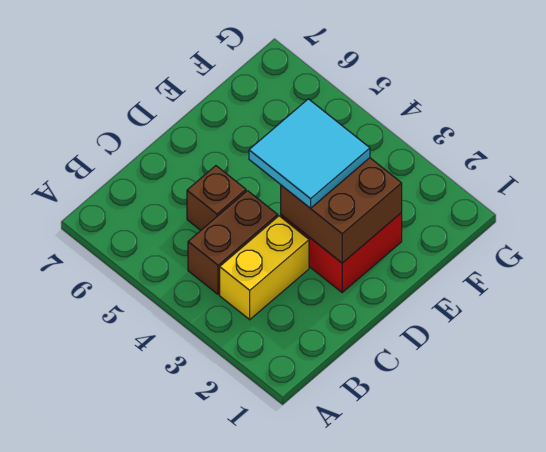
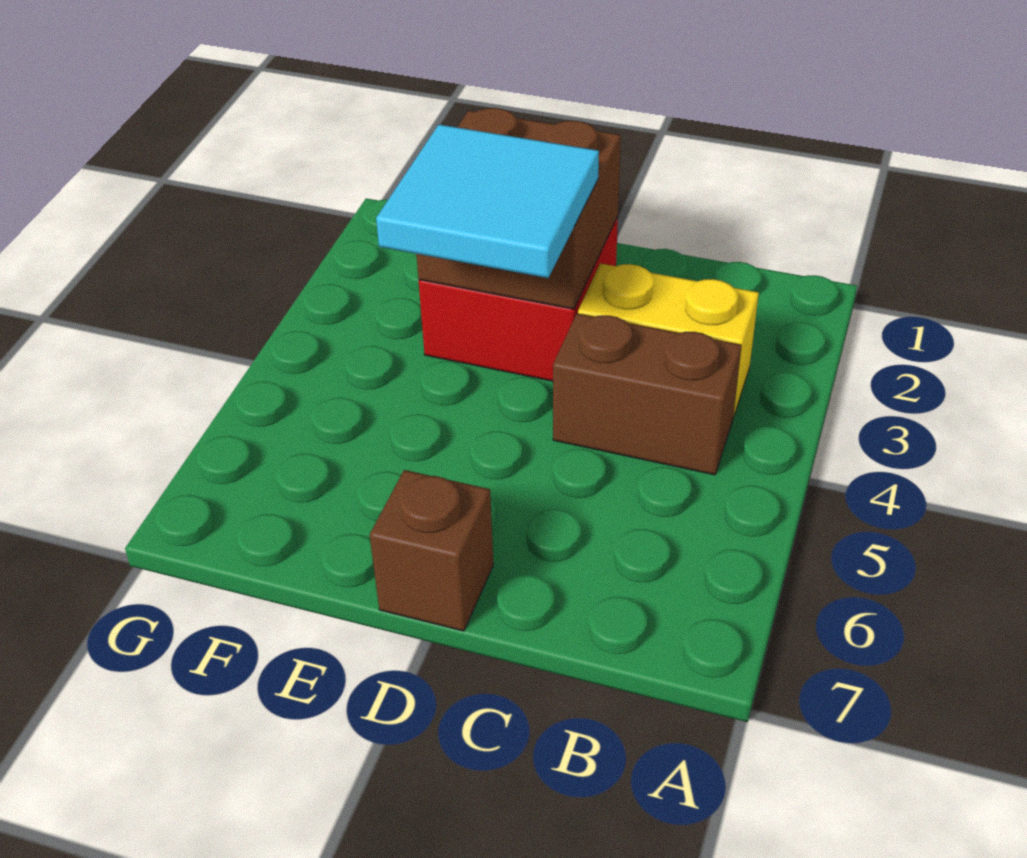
brown 1x1 brick [187,166,246,230] -> brown 1x1 brick moved to [370,470,493,631]

